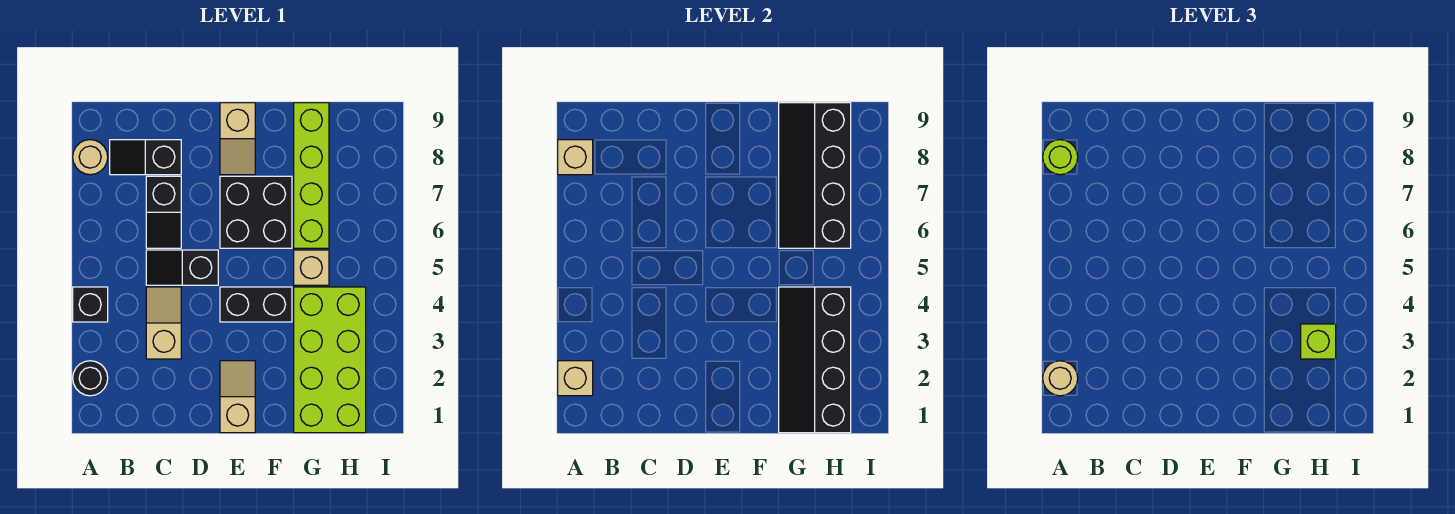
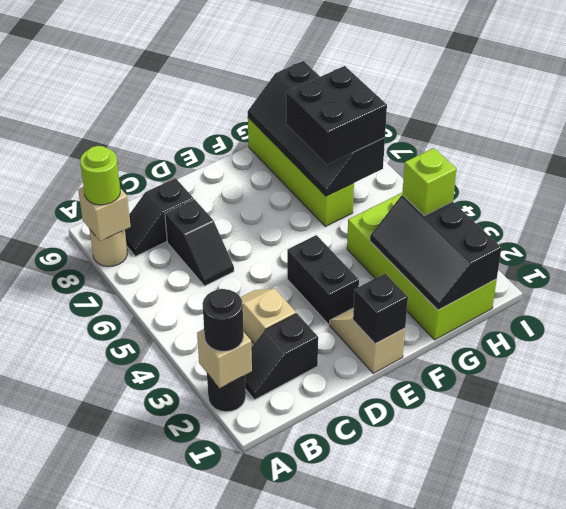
tan 1x1 round brick [1043,361,1078,396] -> black 1x1 round brick [202,289,244,351]
black 1x1 brick [73,287,108,322] -> black 1x1 brick moved to [353,274,408,344]
black 1x2 slope [146,250,218,285] -> black 1x2 slope moved to [245,313,318,400]
black 1x2 brick [220,287,292,322] -> black 1x2 brick turned to [287,235,359,324]
black 2x2 brick [220,176,292,248] -> black 2x2 brick moved to [286,66,387,165]
tan 1x2 slope [220,103,255,175] -> none
black 2x4 slope [779,287,851,433] -> black 2x3 slope [370,195,501,310]
tan 1x1 brick [294,250,329,285] -> none

